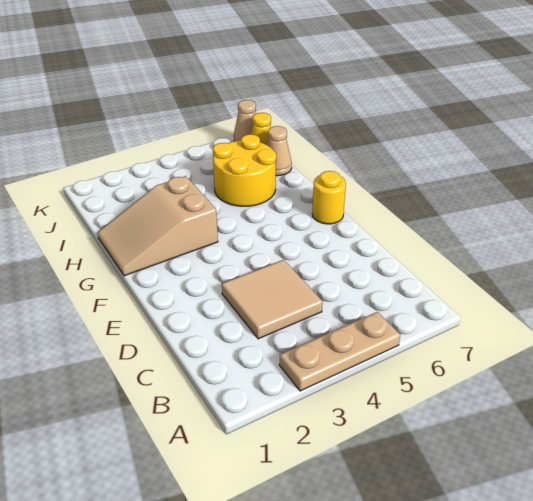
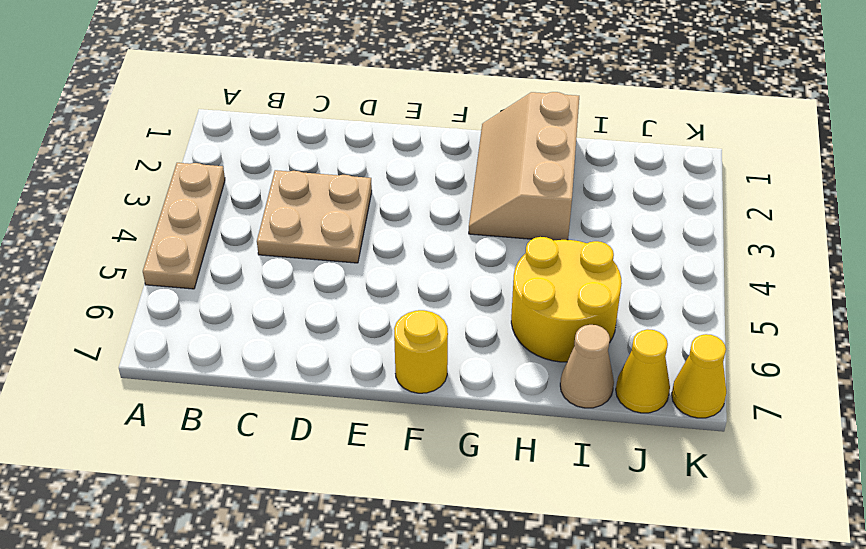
tan 2x2 tile [222,260,323,339] -> tan 2x2 plate [257,170,372,263]
tan 2x3 slope [98,176,218,276] -> tan 2x3 slope turned to [469,92,579,241]
tan 1x1 cone [234,100,256,141] -> yellow 1x1 cone [672,334,726,418]

